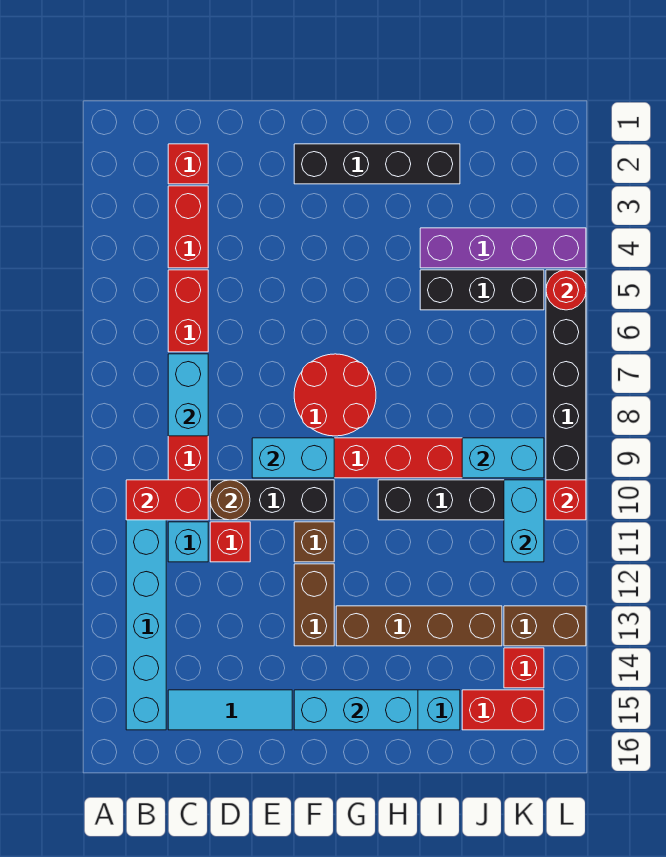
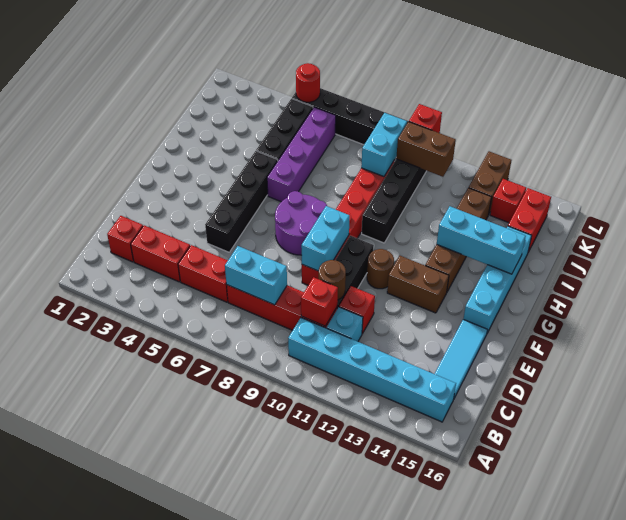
red 1x2 brick [126,480,208,520] -> red 1x1 brick [301,277,338,326]
black 1x4 brick [294,144,460,184] -> black 1x4 brick moved to [205,151,278,252]
red 2x2 round brick [294,354,376,436] -> purple 2x2 round brick [275,191,327,255]
brown 1x1 brick [294,522,334,562] -> brown 1x1 round brick [367,249,394,289]
cyan 1x3 brick [294,690,418,730] -> cyan 1x3 brick turned to [437,206,526,274]
purple 1x4 brick [420,228,586,268] -> purple 1x4 brick moved to [267,107,336,202]
cyan 1x2 brick [504,480,544,562] -> brown 1x2 brick [396,122,456,177]

